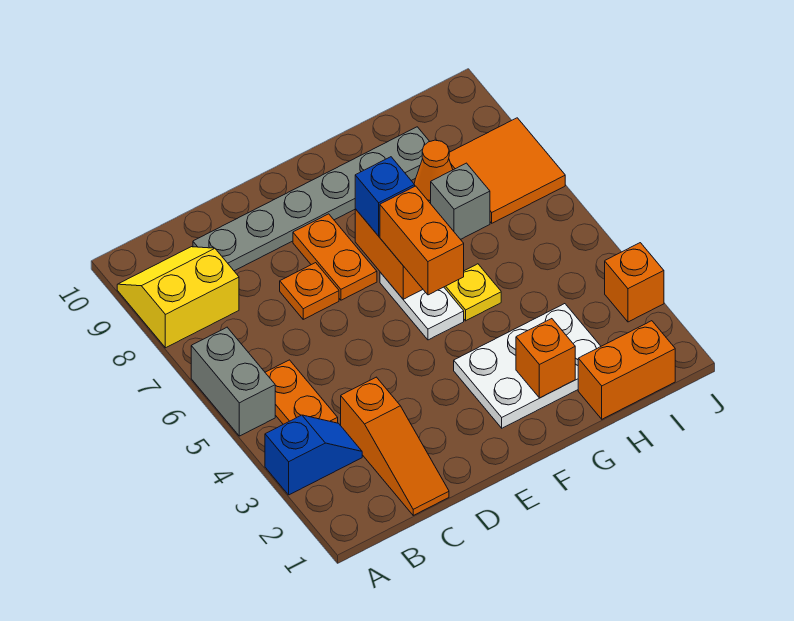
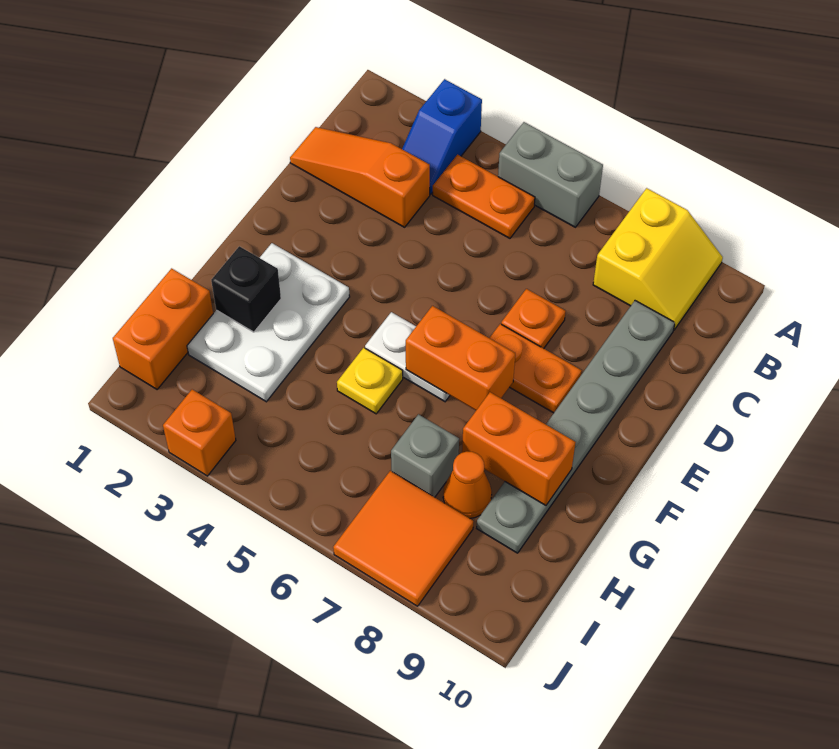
orange 1x2 brick [380,186,464,295] -> orange 1x2 brick moved to [462,392,576,505]
blue 1x1 brick [355,157,415,236] -> none
orange 1x1 brick [516,319,575,398] -> black 1x1 brick [211,246,281,332]

